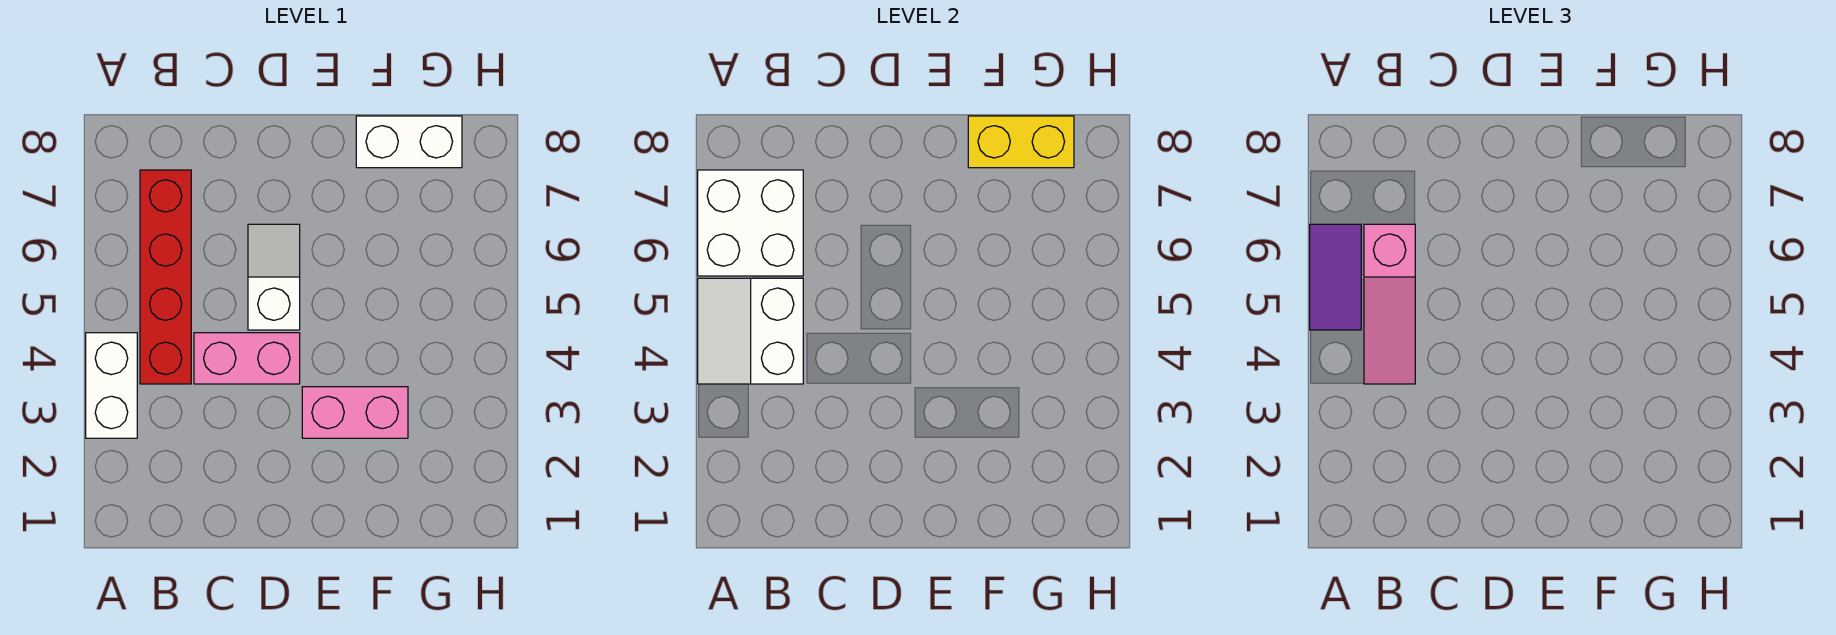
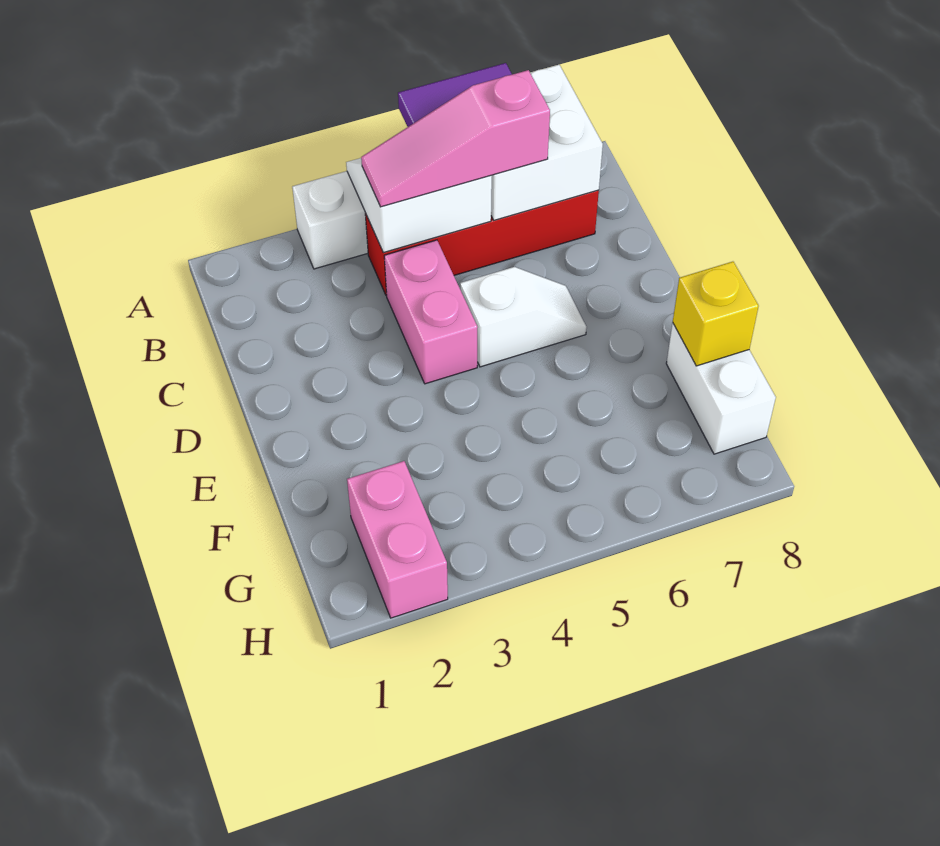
pink 1x2 brick [302,387,408,438] -> pink 1x2 brick moved to [347,461,448,618]
yellow 1x2 brick [968,116,1074,168] -> yellow 1x1 brick [673,262,759,366]

